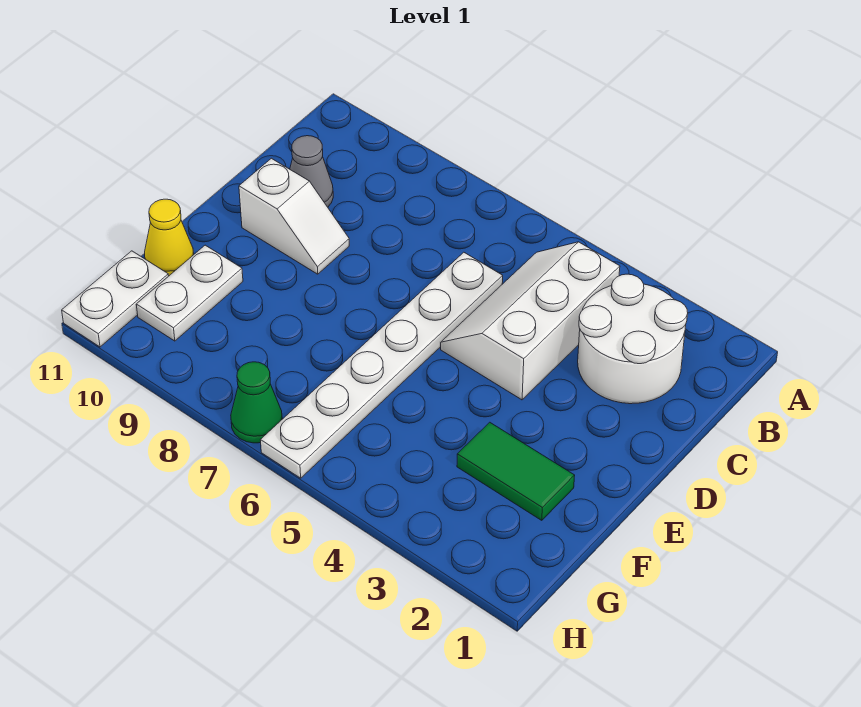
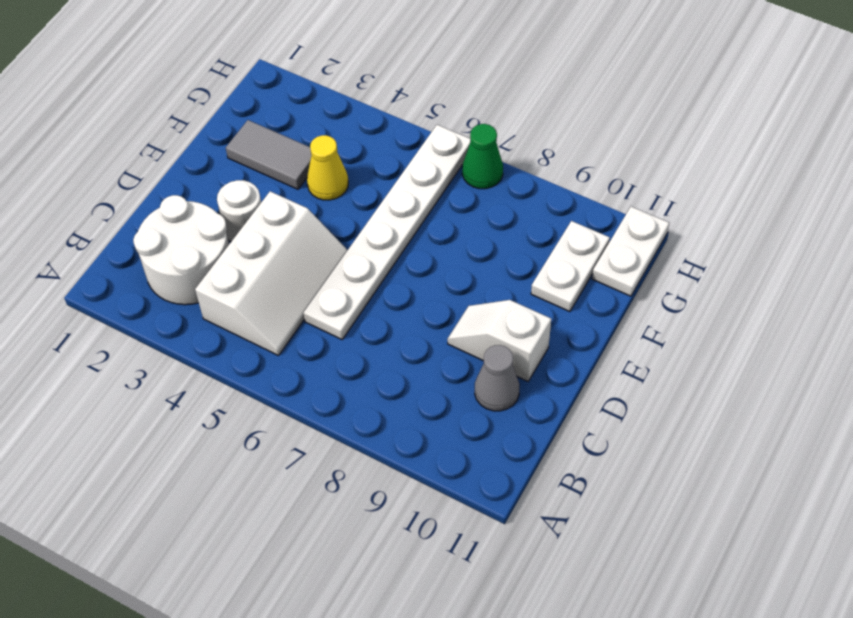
none -> white 1x1 round brick [217,180,261,242]
green 1x2 tile [457,422,575,520] -> grey 1x2 tile [226,120,311,189]
yellow 1x1 cone [145,199,194,276] -> yellow 1x1 cone moved to [307,135,348,200]

